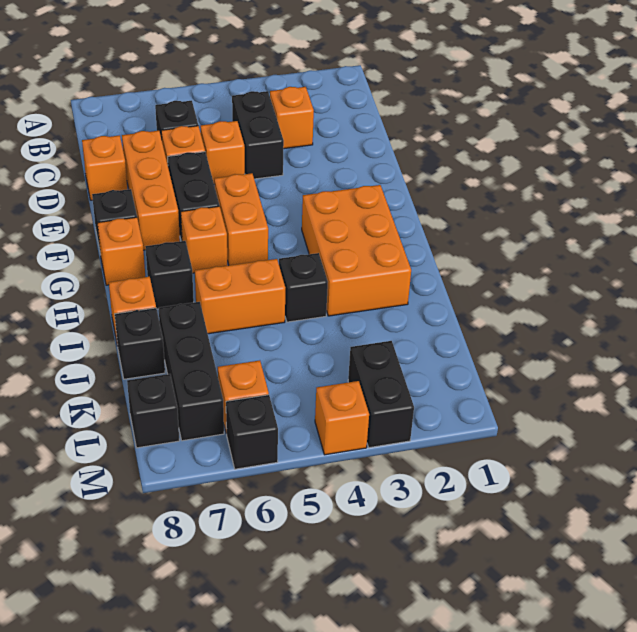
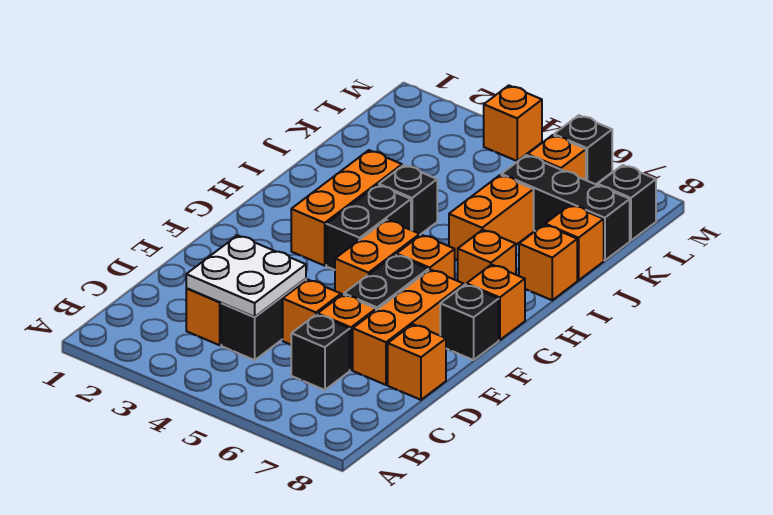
none -> white 2x2 plate [186,235,306,317]
orange 2x3 brick [302,185,411,316] -> orange 1x3 brick [291,150,402,266]
black 1x1 brick [145,241,194,309] -> orange 1x1 brick [458,230,516,285]
orange 1x2 brick [195,259,285,334] -> orange 1x2 brick turned to [449,175,534,260]
black 1x3 brick [159,302,224,441] -> black 1x3 brick turned to [501,155,630,261]
black 1x1 brick [115,308,165,379] -> orange 1x1 brick [545,205,604,280]
black 1x2 brick [348,341,414,448] -> black 1x2 brick moved to [326,185,411,270]

